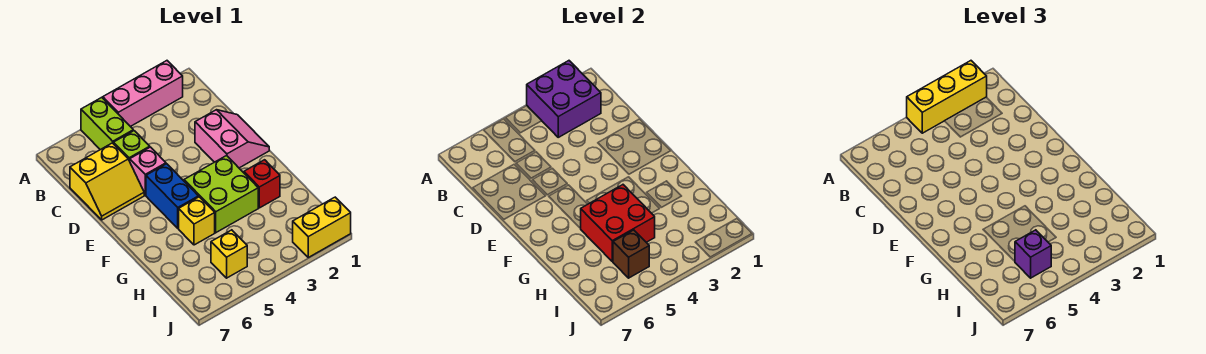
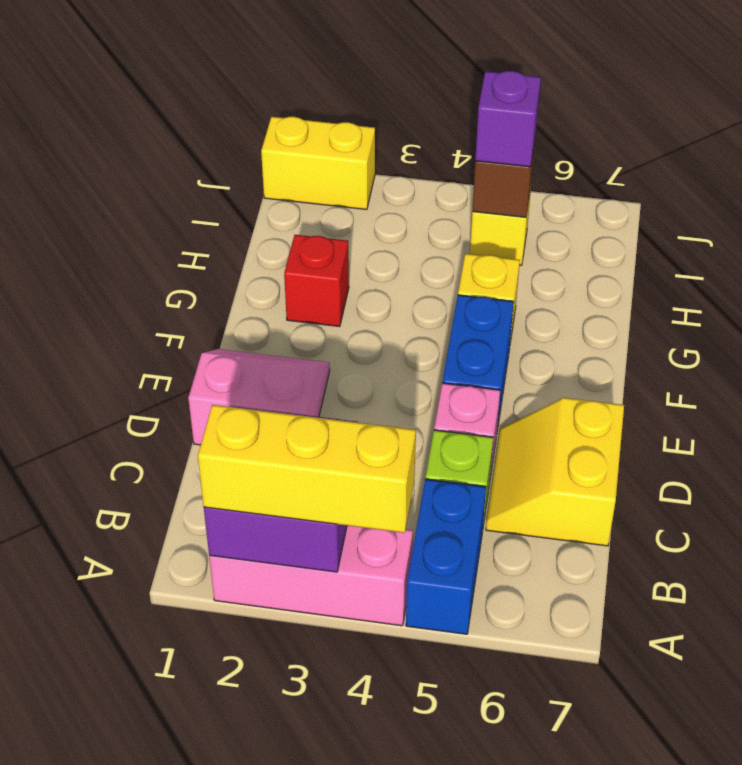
lime 1x2 brick [81,97,133,150] -> blue 1x2 brick [406,479,486,634]
yellow 2x2 slope [70,143,144,220] -> yellow 2x2 slope turned to [486,398,624,546]
pink 2x2 slope [195,110,269,168] -> pink 2x2 slope turned to [188,349,330,445]
lime 2x2 brick [184,156,258,233] -> none
red 2x2 brick [581,185,655,261] -> none

